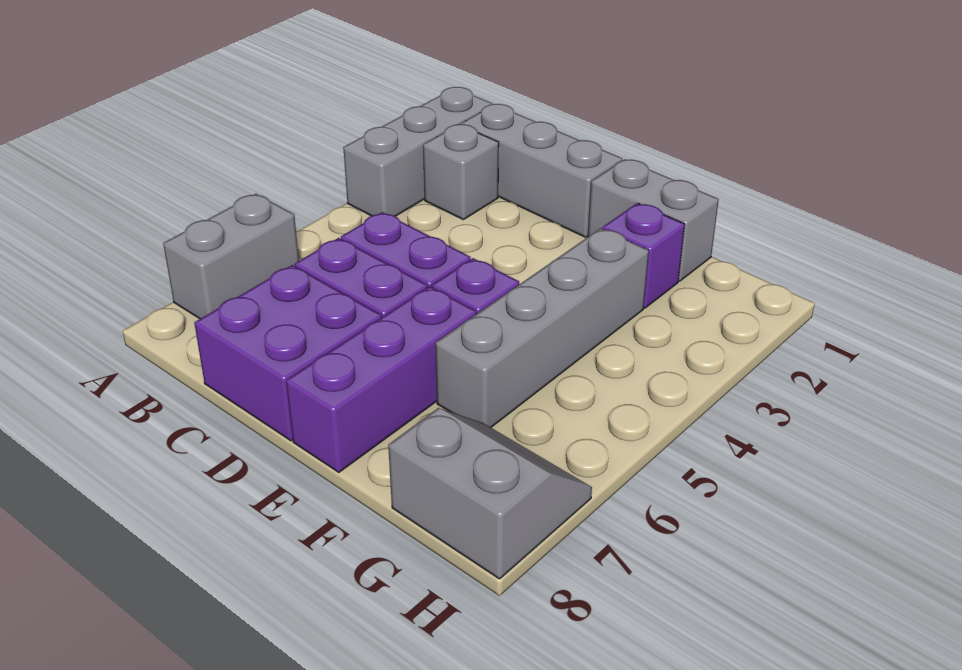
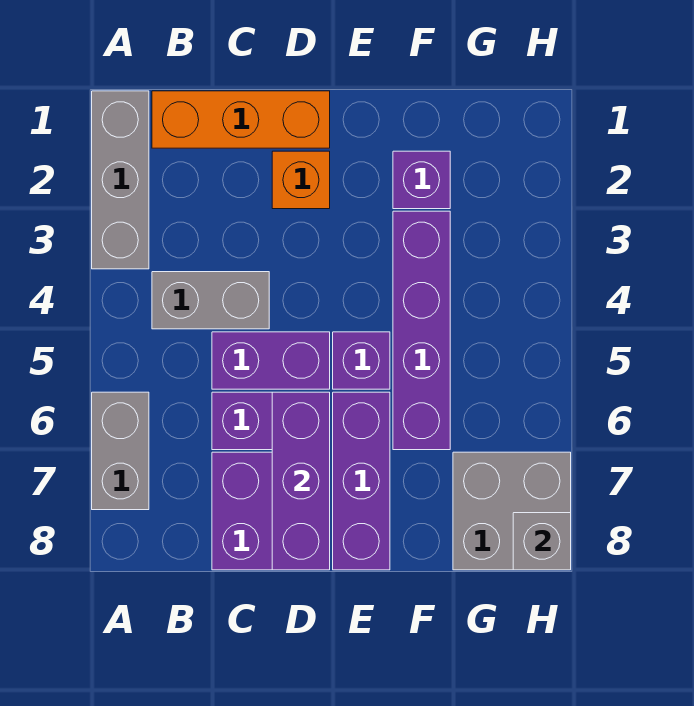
grey 1x3 brick [461,104,622,237] -> orange 1x3 brick [152,91,330,148]
grey 1x1 brick [423,124,499,220] -> grey 1x1 brick moved to [513,513,571,570]
none -> orange 1x1 brick [272,151,330,209]
none -> purple 1x3 brick [272,392,330,570]
grey 1x2 brick [588,159,719,281] -> grey 1x2 brick moved to [152,272,269,329]
grey 1x4 brick [436,228,649,427] -> purple 1x4 brick [393,211,450,450]
grey 2x2 slope [388,408,592,579] -> grey 2x2 brick [453,452,571,570]

